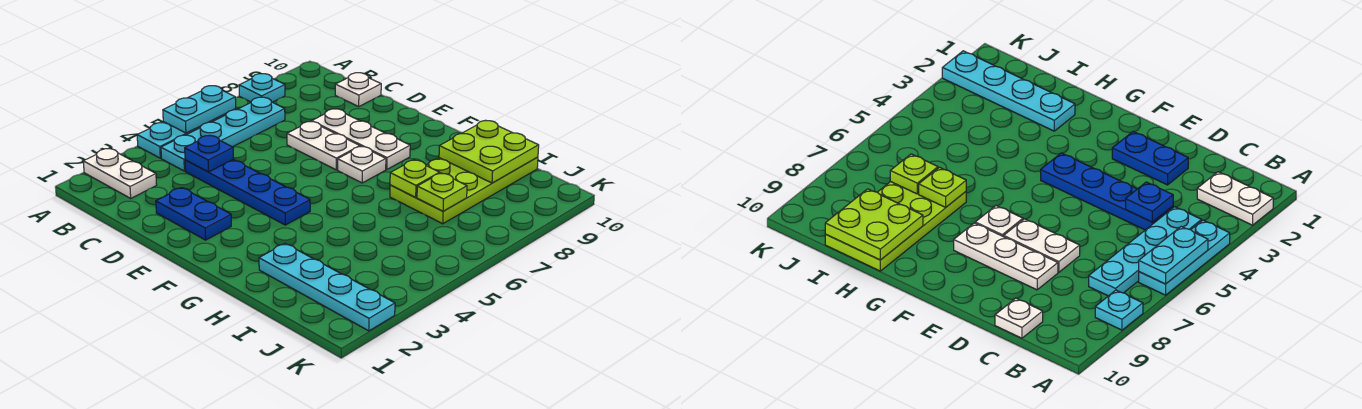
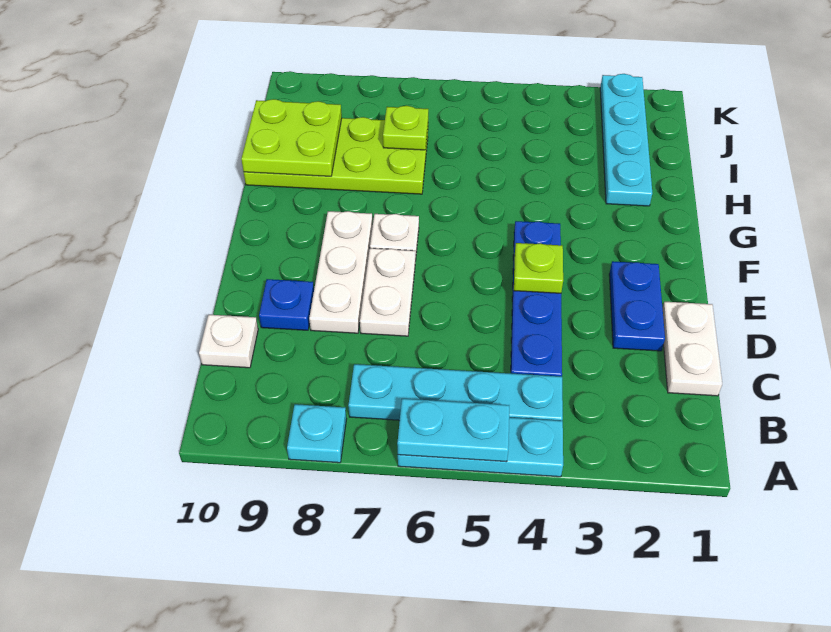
white 1x2 plate [83,149,157,198] -> white 1x2 plate moved to [663,302,722,396]
blue 1x1 plate [185,135,234,172] -> blue 1x1 plate moved to [259,279,314,330]
lime 1x1 plate [390,160,440,197] -> lime 1x1 plate moved to [514,243,563,293]

